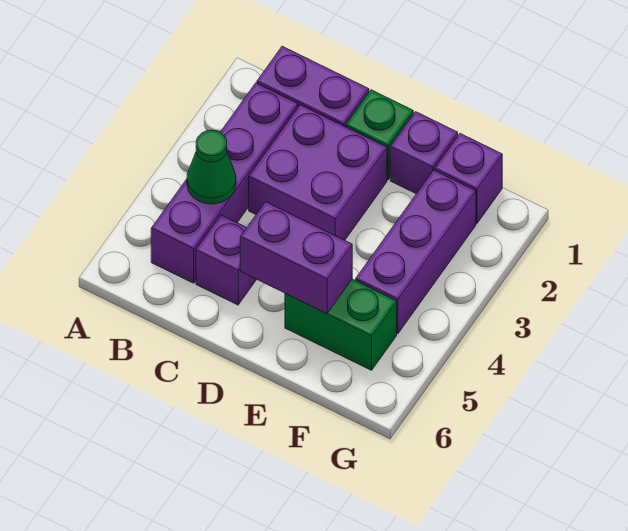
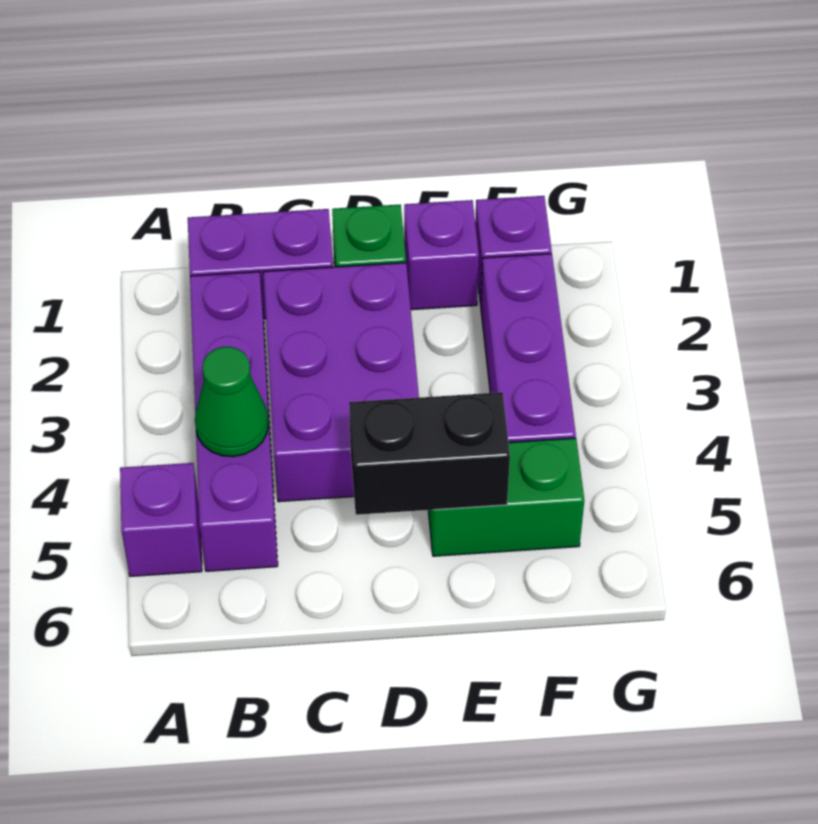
purple 2x2 brick [249,105,387,240] -> purple 2x3 brick [263,263,419,502]
purple 1x1 brick [196,215,257,305] -> purple 1x1 brick moved to [120,463,202,576]
purple 1x2 brick [240,202,352,314] -> black 1x2 brick [349,392,510,515]

